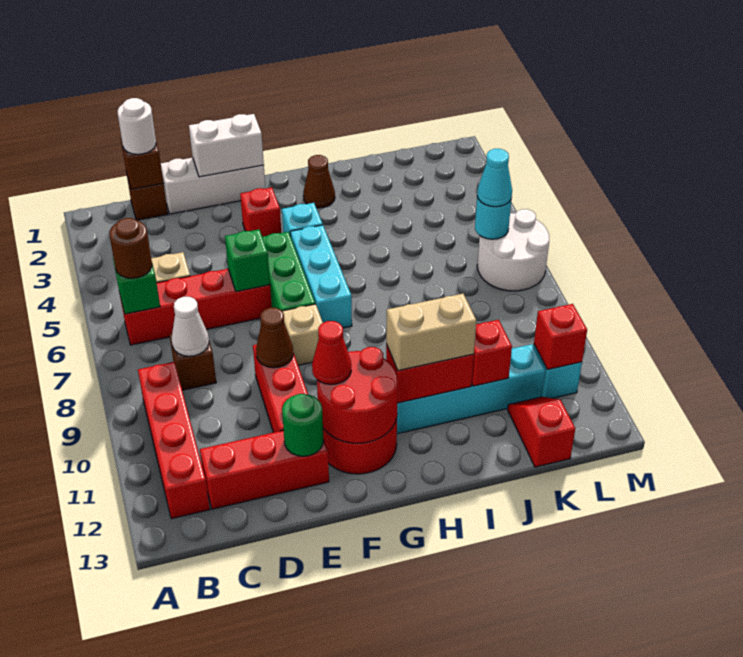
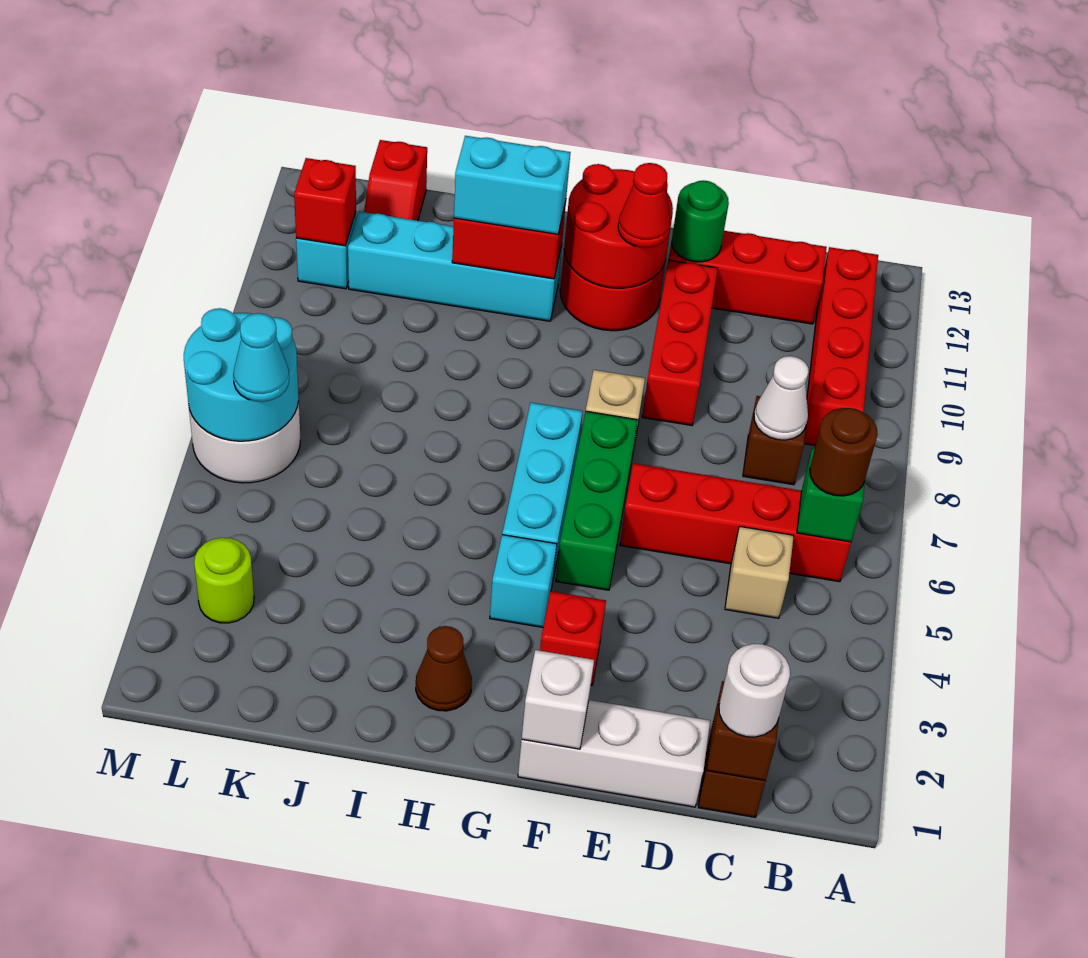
white 1x2 brick [189,114,264,177] -> white 1x1 brick [522,650,594,749]
green 1x1 brick [225,230,270,292] -> none
brown 1x1 cone [256,308,293,368] -> none
tan 1x2 brick [386,294,476,371] -> cyan 1x2 brick [454,136,570,234]
red 1x1 brick [472,320,512,386] -> none
none -> lime 1x1 round brick [194,538,254,623]
cyan 1x1 round brick [475,197,511,239] -> cyan 2x2 round brick [184,308,299,441]

